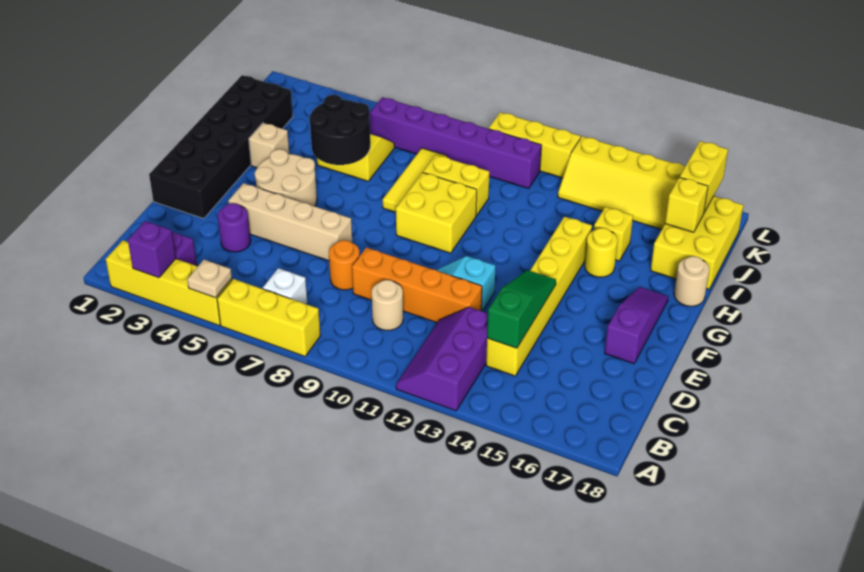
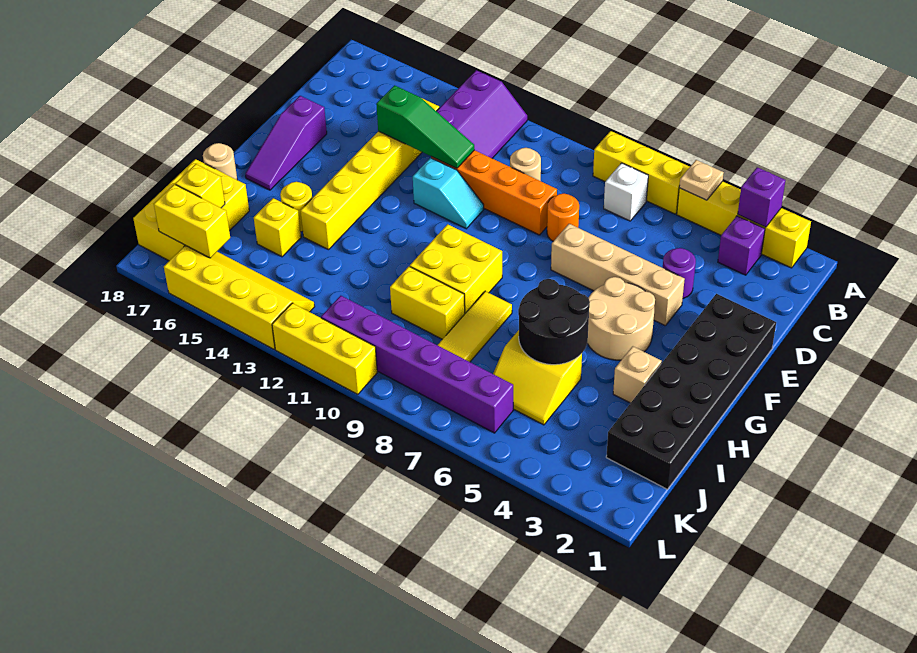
green 1x3 slope [487,270,556,348] -> green 1x3 slope turned to [376,85,475,168]
yellow 1x2 brick [680,141,728,212] -> yellow 1x2 brick turned to [154,184,230,258]

